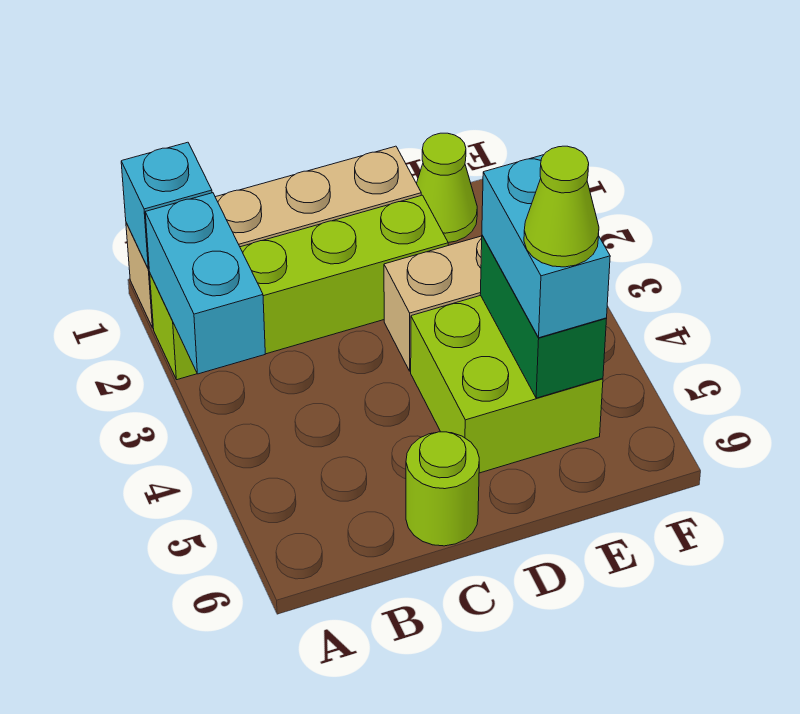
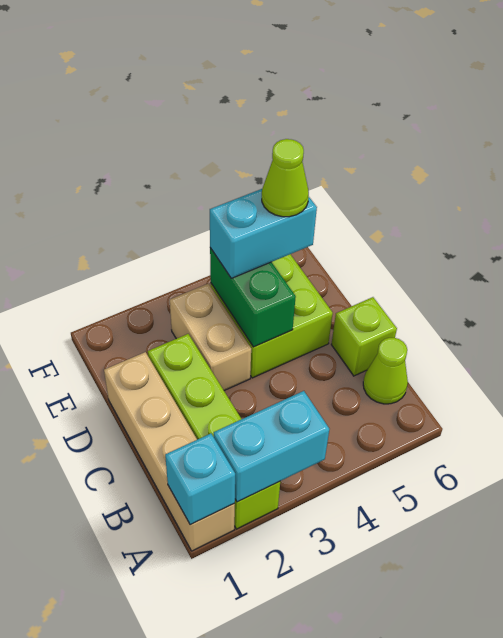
lime 1x1 round brick [406,432,479,546] -> lime 1x1 brick [331,297,397,376]
lime 1x1 cone [416,133,477,243] -> lime 1x1 cone moved to [363,338,408,404]
green 1x2 brick [480,236,606,398] -> green 1x2 brick turned to [210,248,296,347]

